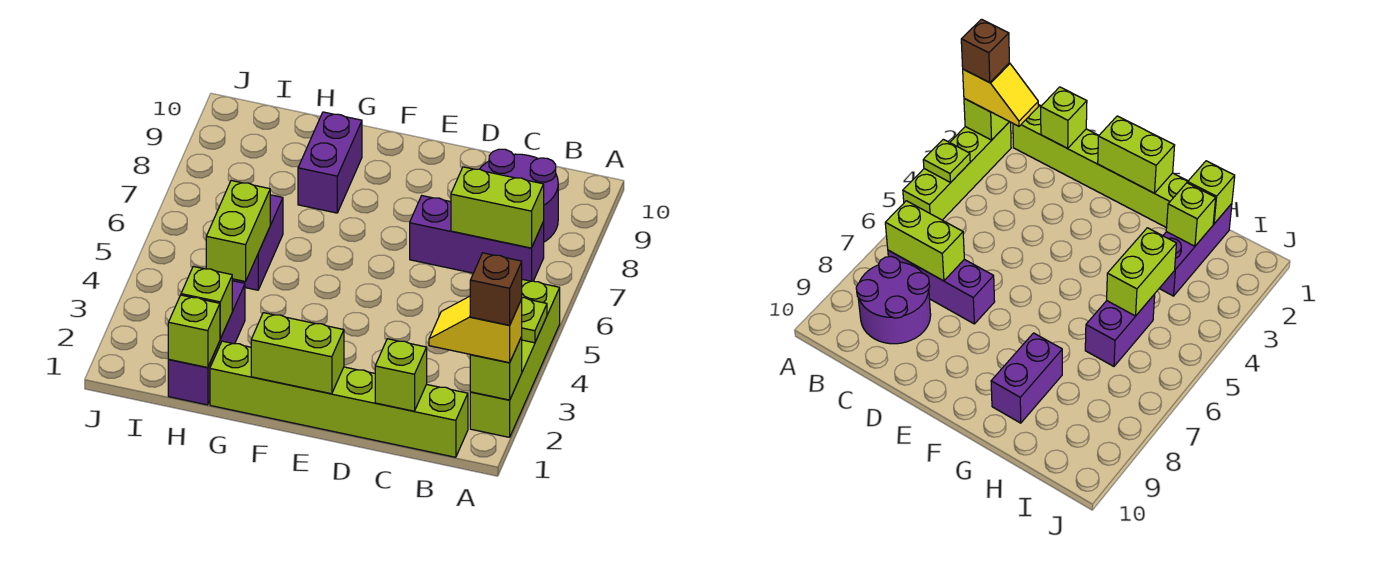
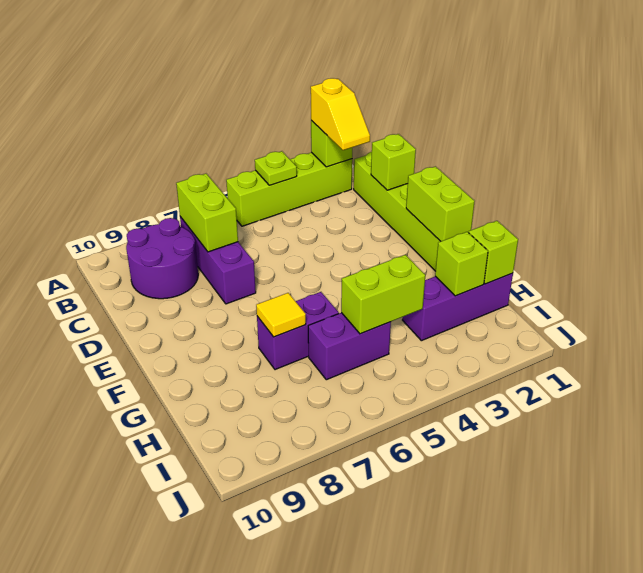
brown 1x1 brick [470,253,522,325] -> none
none -> yellow 1x1 tile [256,293,306,337]
purple 1x2 brick [298,112,362,213] -> purple 1x2 brick moved to [257,292,339,370]

